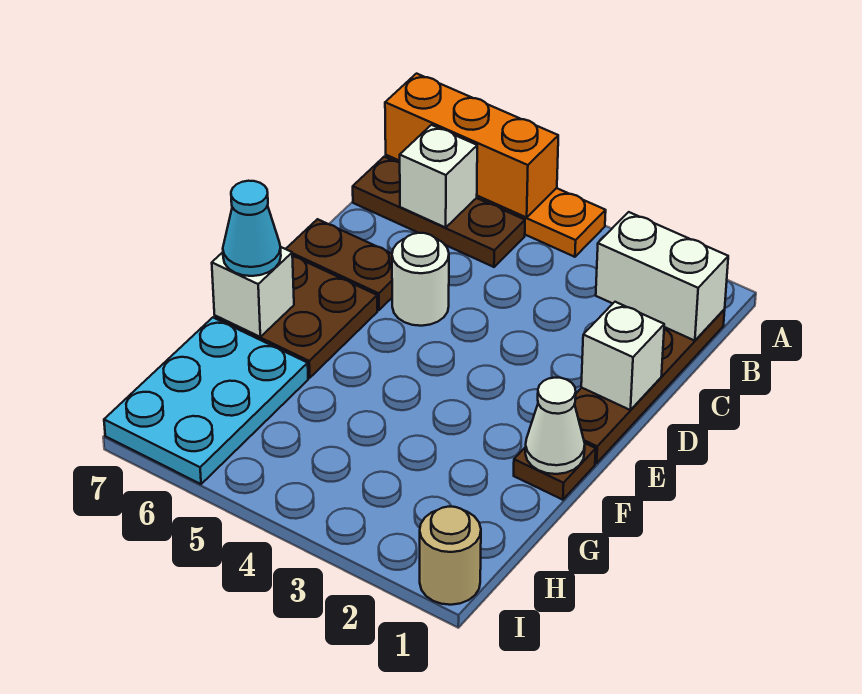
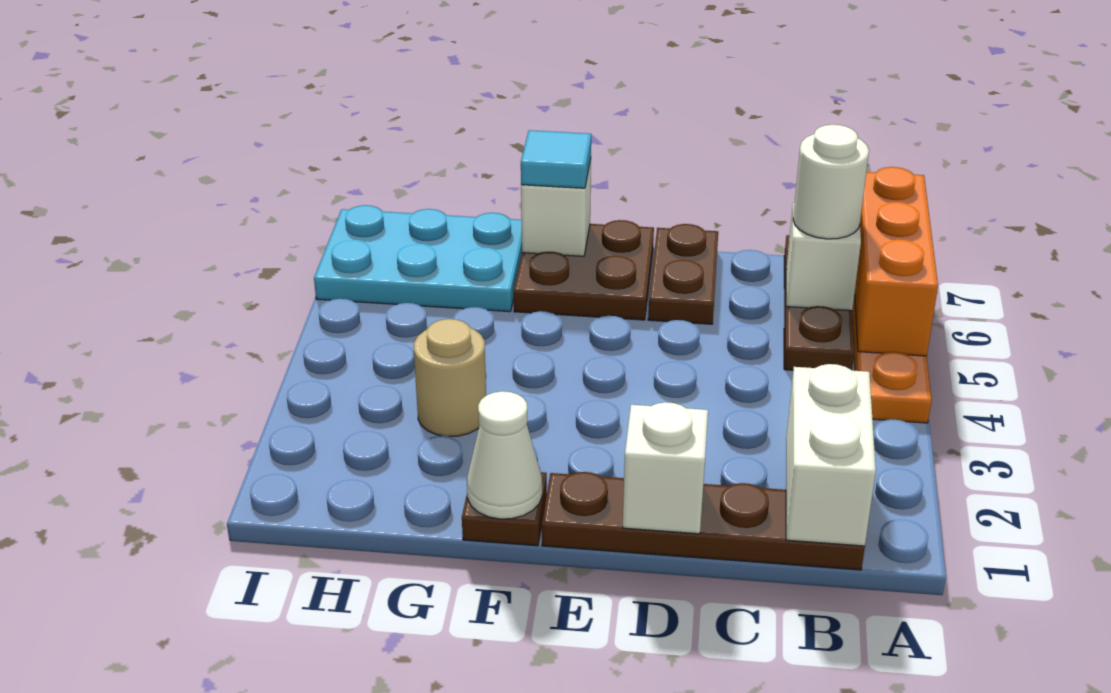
white 1x1 round brick [392,233,449,326] -> white 1x1 round brick moved to [793,125,869,239]
cyan 1x1 cone [223,181,281,276] -> cyan 1x1 tile [521,130,591,188]
tan 1x1 round brick [420,507,481,605] -> tan 1x1 round brick moved to [414,319,486,436]

